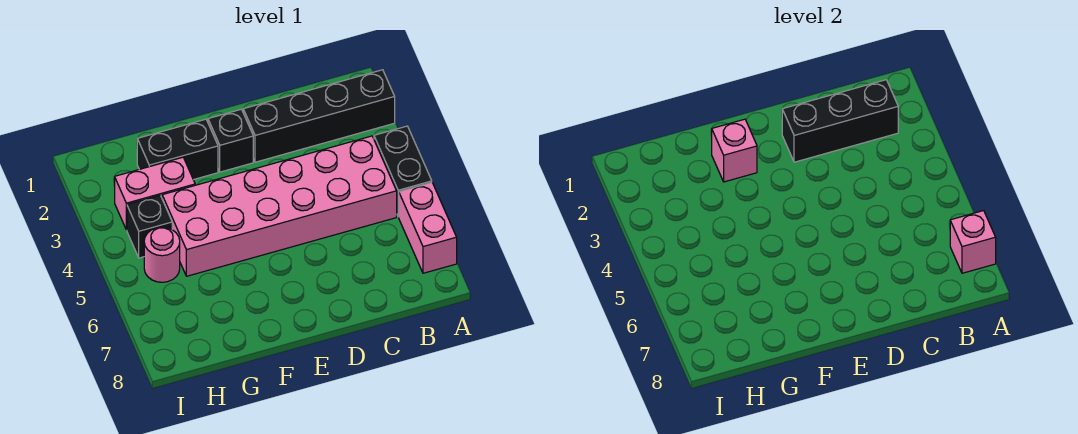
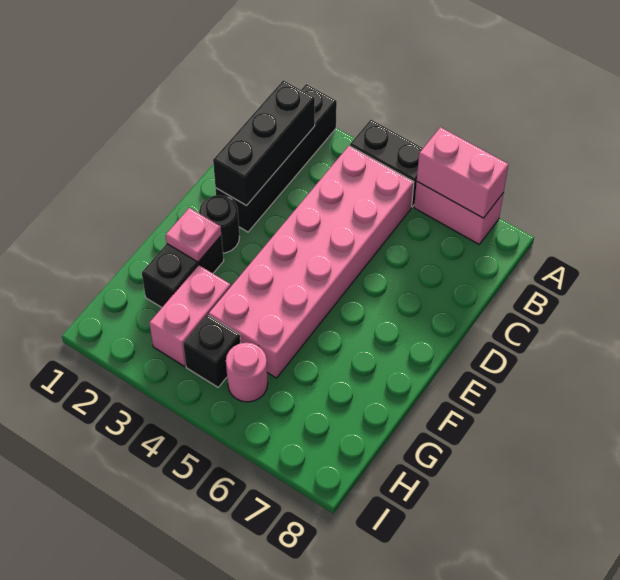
pink 1x1 brick [950,211,996,273] -> pink 1x2 brick [417,127,508,218]
black 1x1 brick [208,109,253,172] -> black 1x1 round brick [199,195,239,253]
pink 1x1 brick [712,119,757,182] -> pink 1x1 plate [166,208,221,262]

